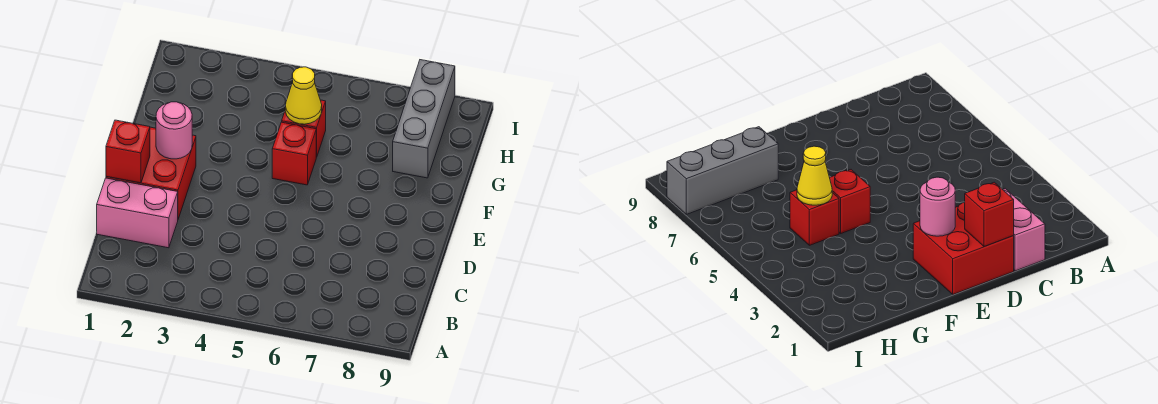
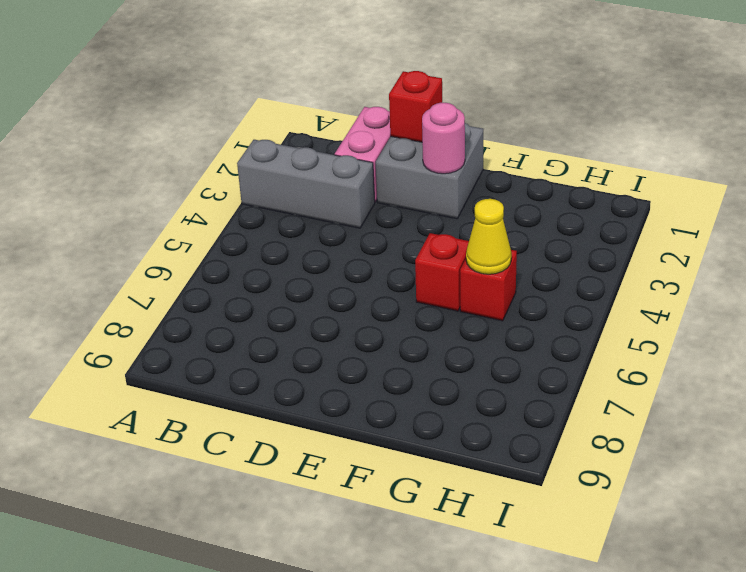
red 2x2 brick [106,127,196,219] -> grey 2x2 brick [376,123,484,219]
grey 1x3 brick [393,60,455,178] -> grey 1x3 brick moved to [237,140,375,228]

